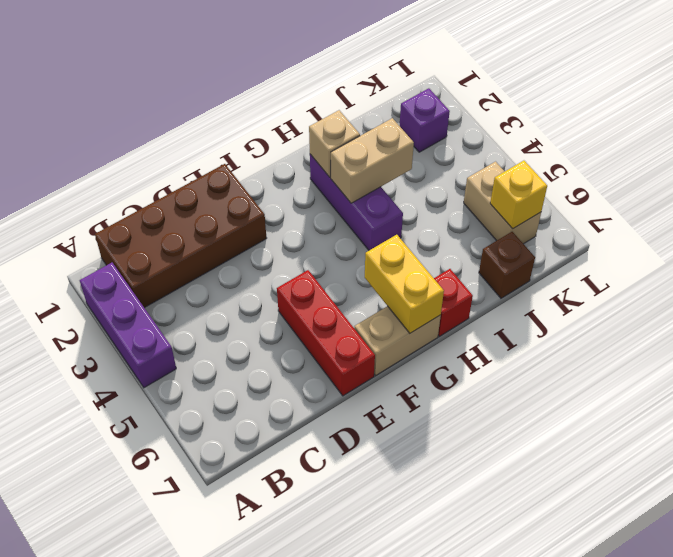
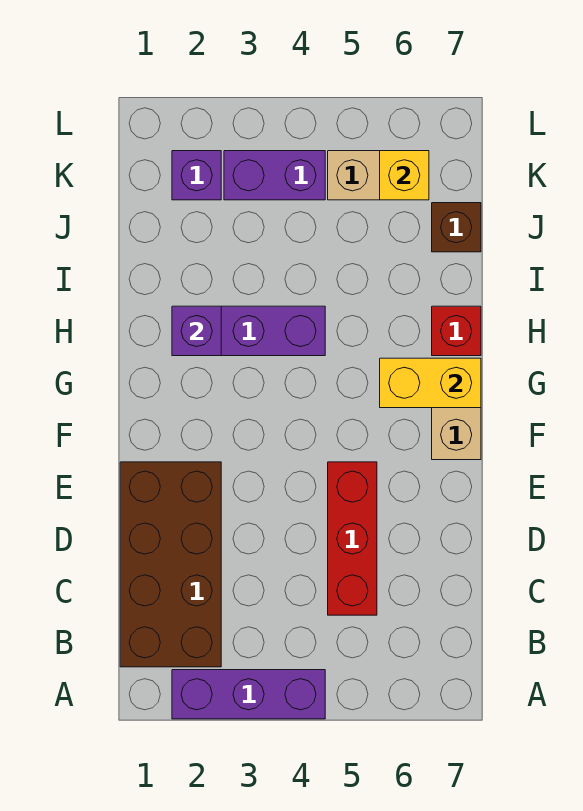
red 1x3 brick [277,270,375,396] -> red 1x3 brick turned to [328,462,377,615]
tan 1x1 brick [309,110,360,177] -> purple 1x1 brick [172,306,221,356]
tan 1x2 brick [331,118,414,203] -> none
none -> purple 1x2 brick [224,151,325,200]

